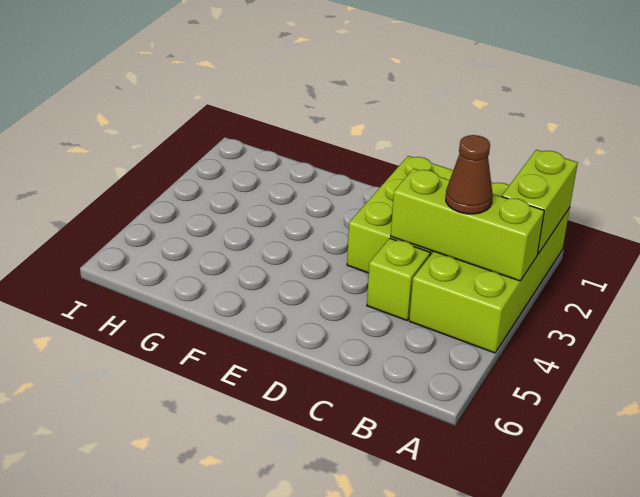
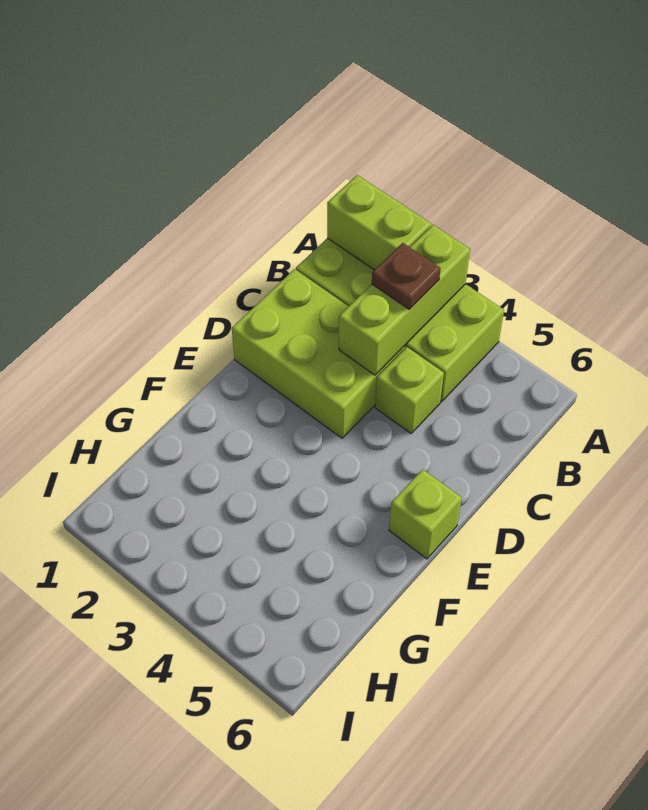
brown 1x1 cone [446,135,493,214] -> brown 1x1 plate [372,243,441,309]
none -> lime 1x1 brick [389,469,462,559]

